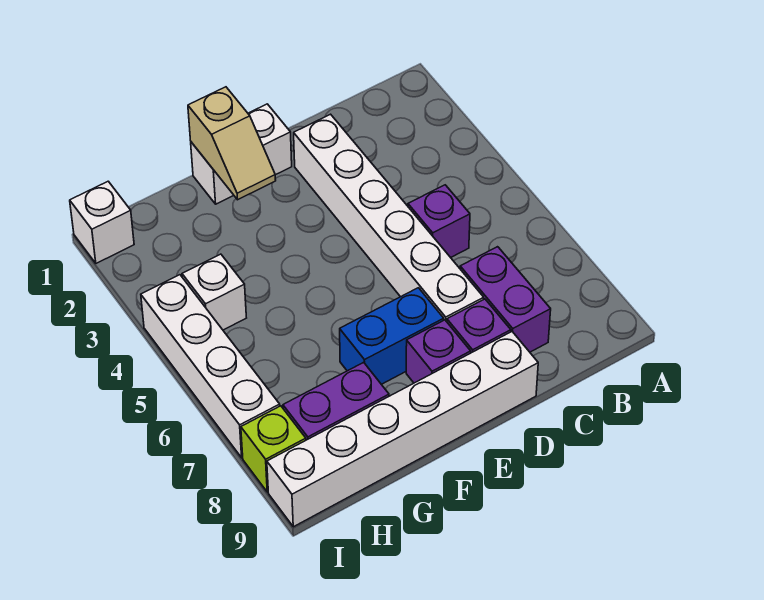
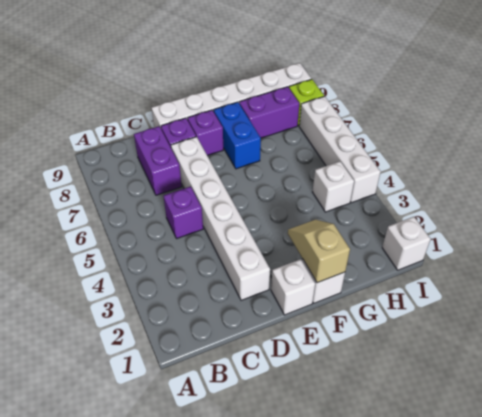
blue 1x2 brick [340,288,444,384] -> blue 1x2 brick turned to [214,102,261,169]

